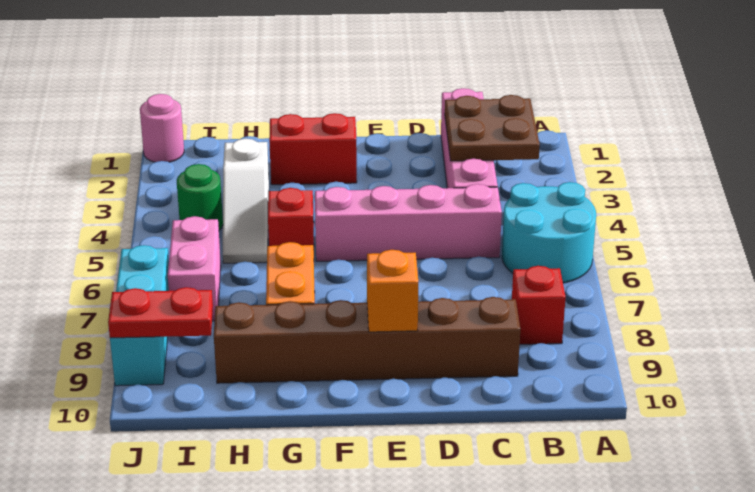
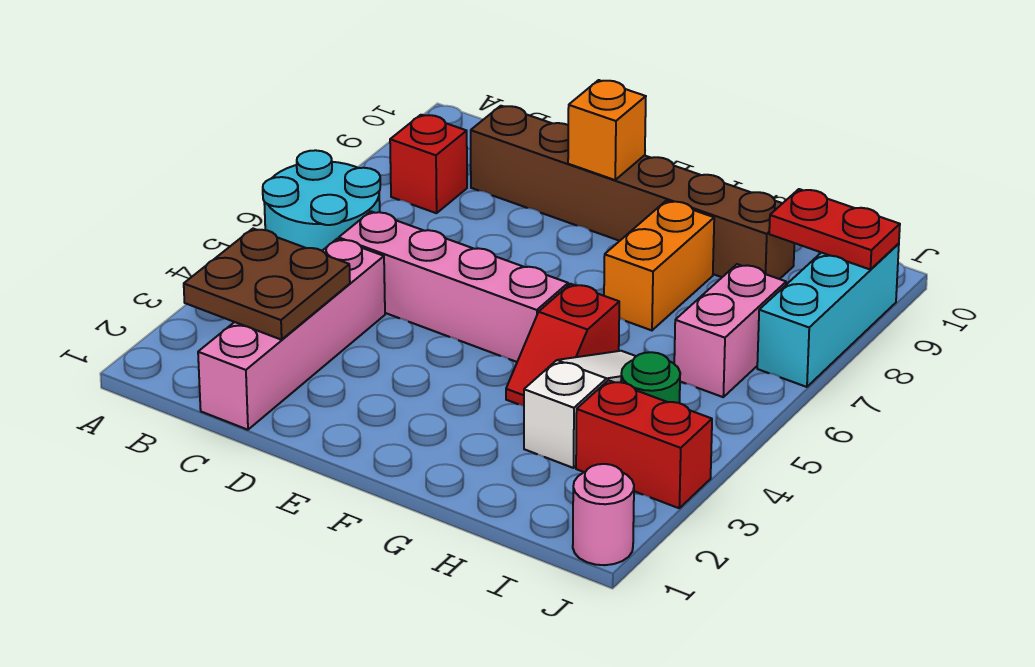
red 1x2 brick [269,113,357,185] -> red 1x2 brick moved to [576,380,712,508]

